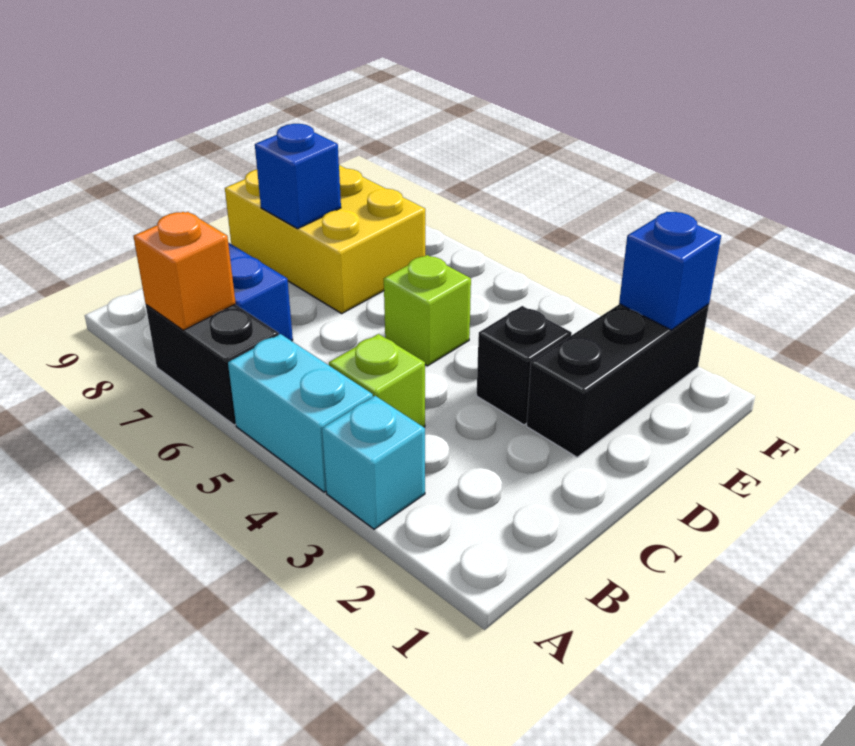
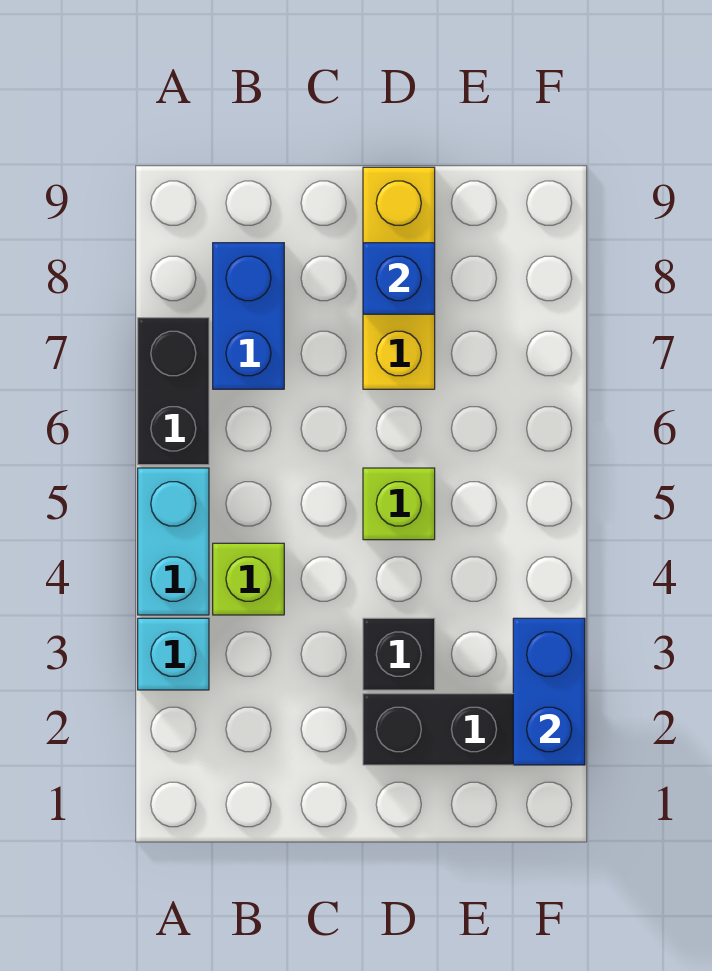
orange 1x1 brick [133,212,236,330] -> none
yellow 2x3 brick [225,165,425,313] -> yellow 1x3 brick [363,167,435,389]
blue 1x1 brick [619,212,721,330] -> blue 1x2 brick [513,618,585,765]

